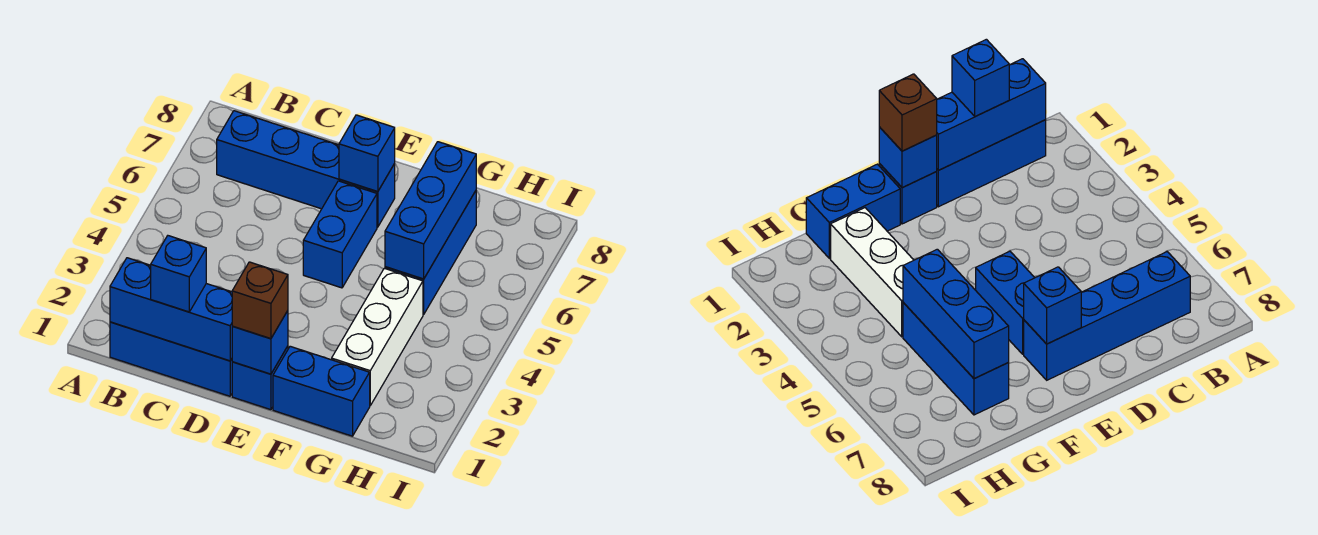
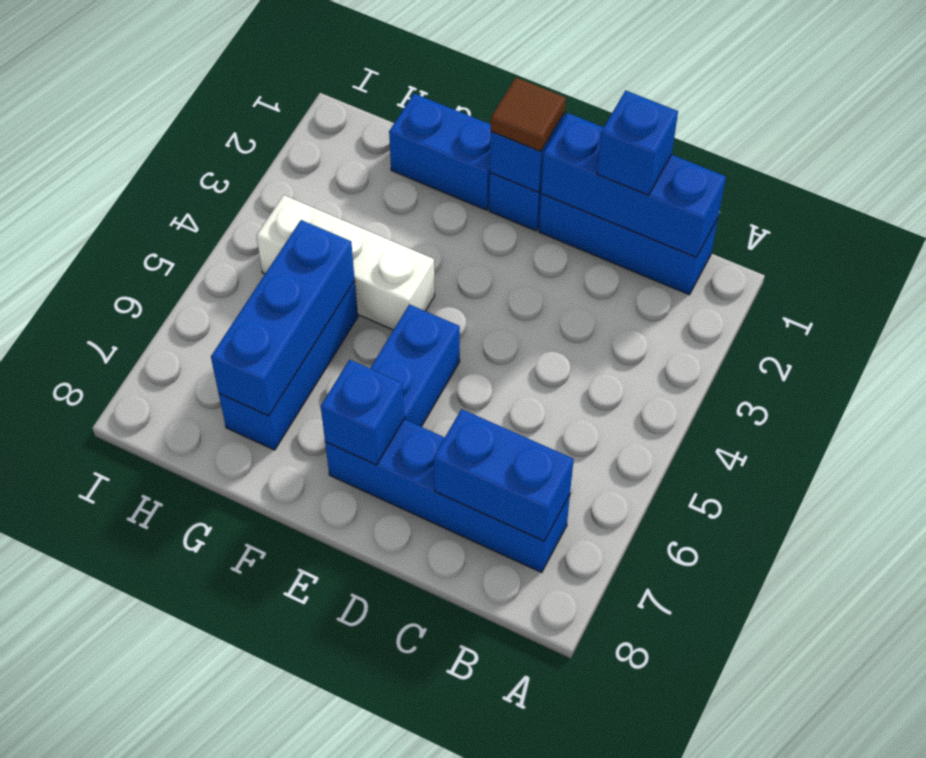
none -> blue 1x2 brick [434,409,574,541]
brown 1x1 brick [232,262,288,339] -> brown 1x1 tile [491,78,566,151]
white 1x3 brick [332,268,423,405] -> white 1x3 brick turned to [257,195,435,330]

